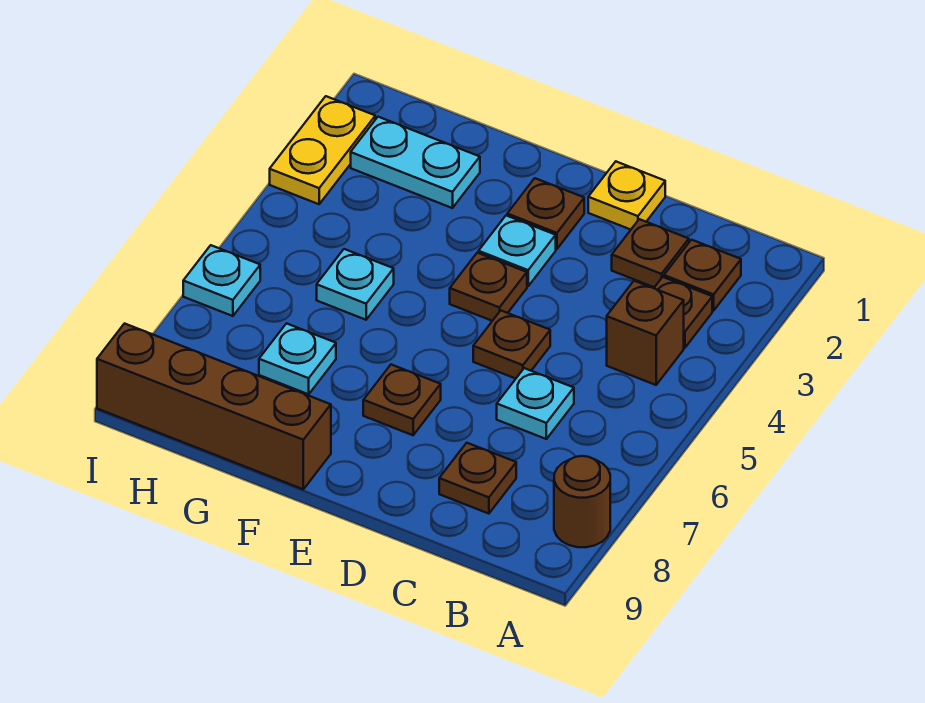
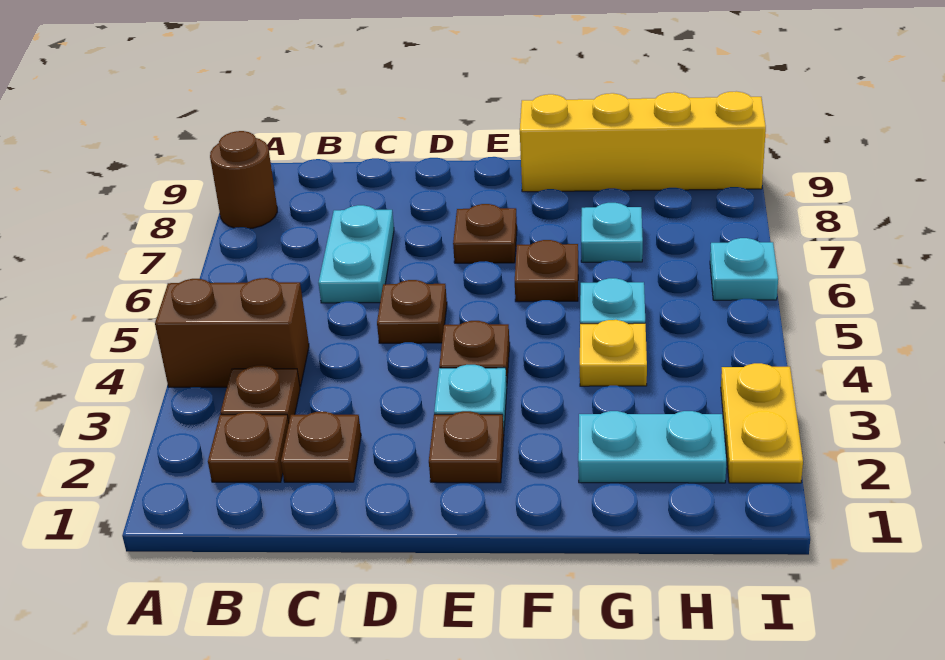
brown 1x1 brick [607,281,684,385] -> brown 1x2 brick [155,278,309,387]
cyan 1x1 plate [497,368,574,439] -> cyan 1x2 plate [319,205,394,303]
brown 1x1 plate [439,443,516,514] -> brown 1x1 plate moved to [515,240,578,302]
yellow 1x1 plate [588,162,665,230] -> yellow 1x1 plate moved to [580,320,647,386]
brown 1x4 brick [97,324,331,489] -> yellow 1x4 brick [520,91,766,192]

